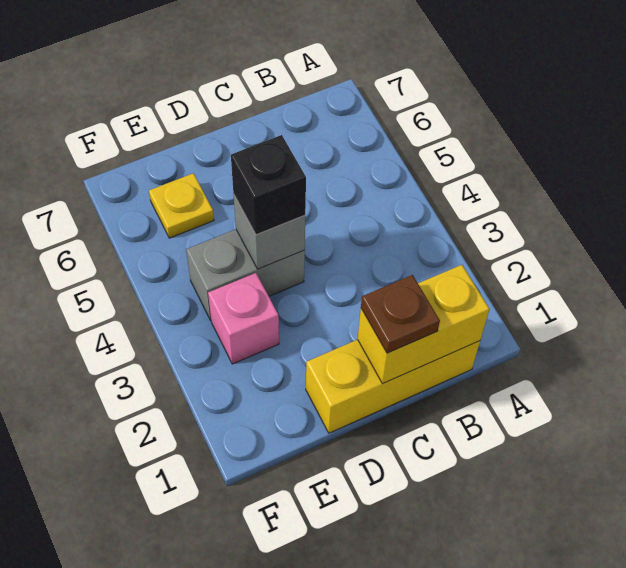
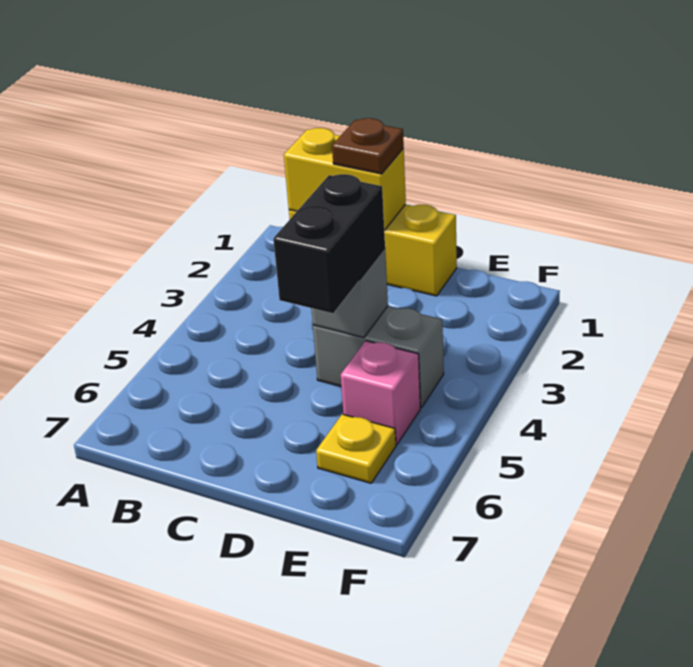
black 1x1 brick [231,135,306,235] -> black 1x2 brick [273,174,385,313]
pink 1x1 brick [208,273,279,364] -> pink 1x1 brick moved to [341,341,420,444]

